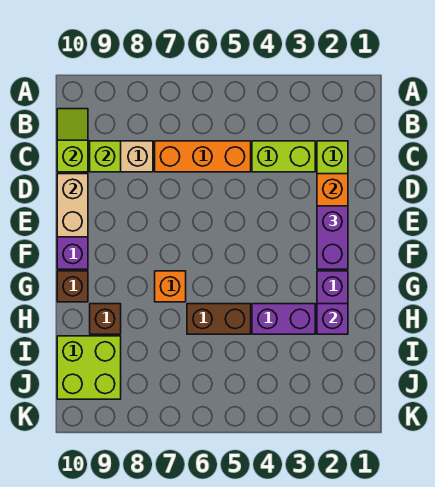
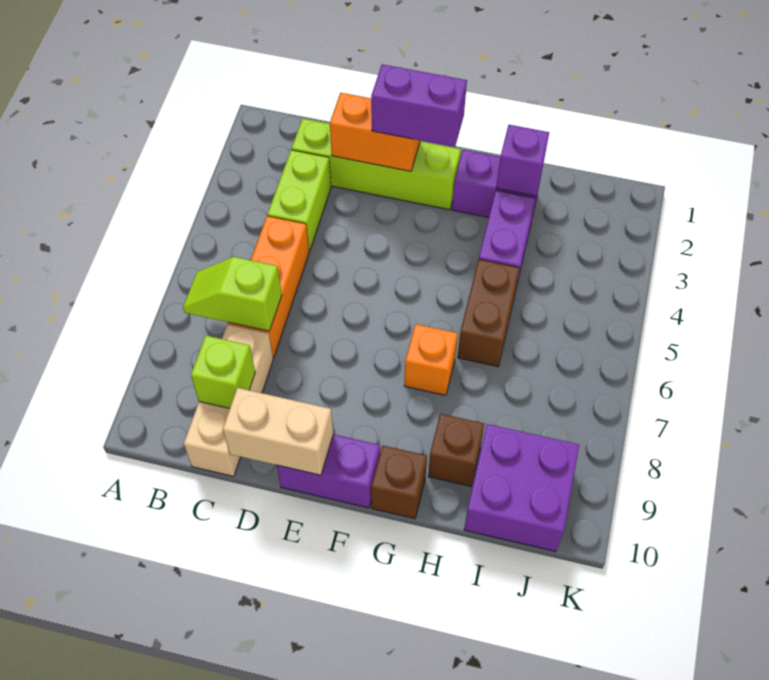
lime 1x2 slope [57,109,88,172] -> lime 1x2 slope moved to [183,257,282,331]
lime 2x2 brick [57,336,121,399] -> purple 2x2 brick [464,424,579,552]

